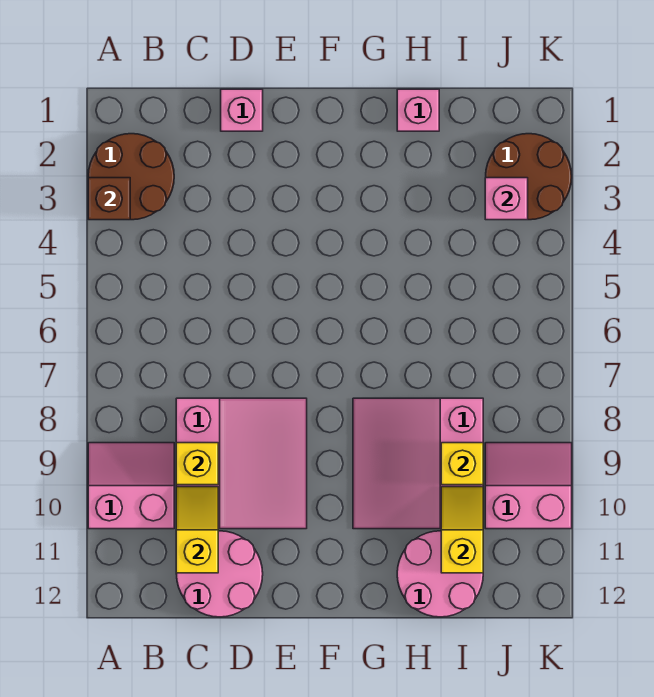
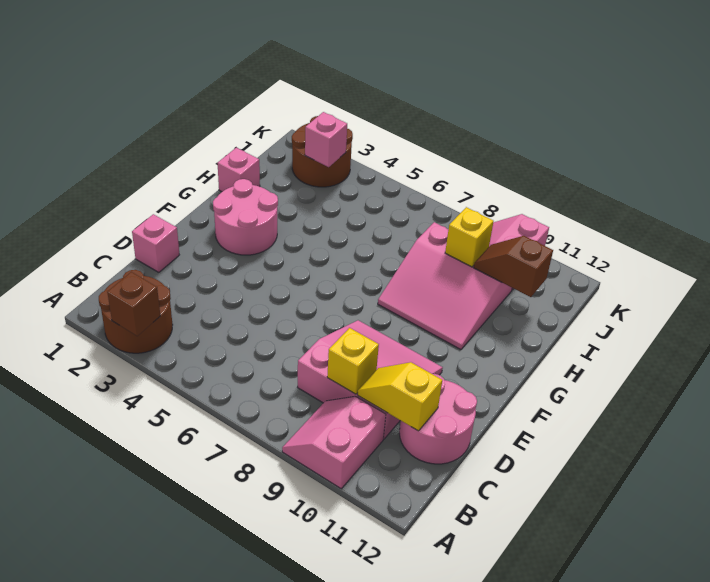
pink 2x2 round brick [397,531,483,617] -> pink 2x2 round brick moved to [213,179,278,255]
yellow 1x2 slope [441,487,483,573] -> brown 1x2 slope [474,236,553,297]

